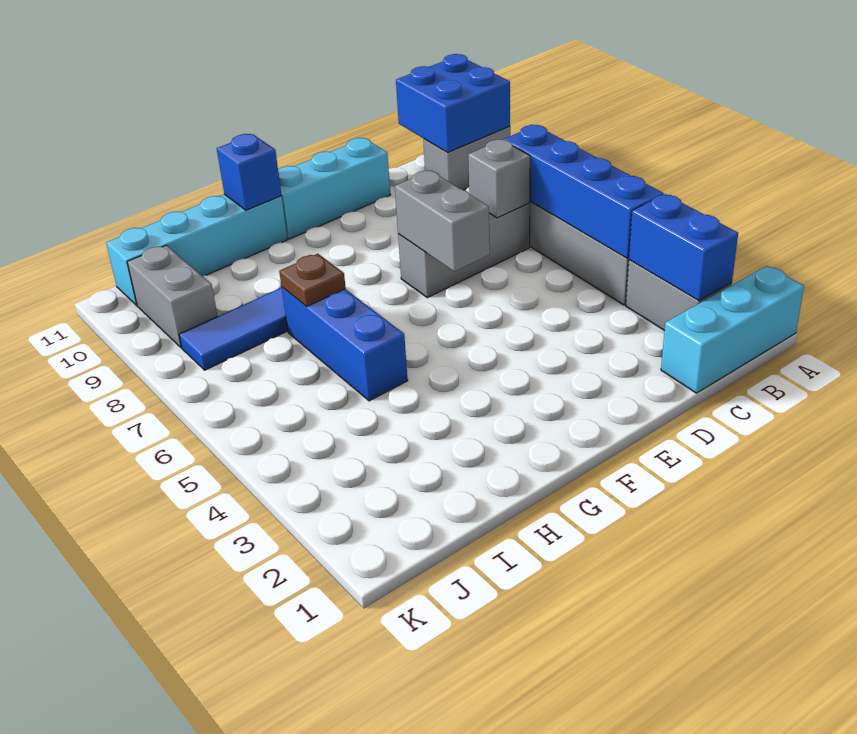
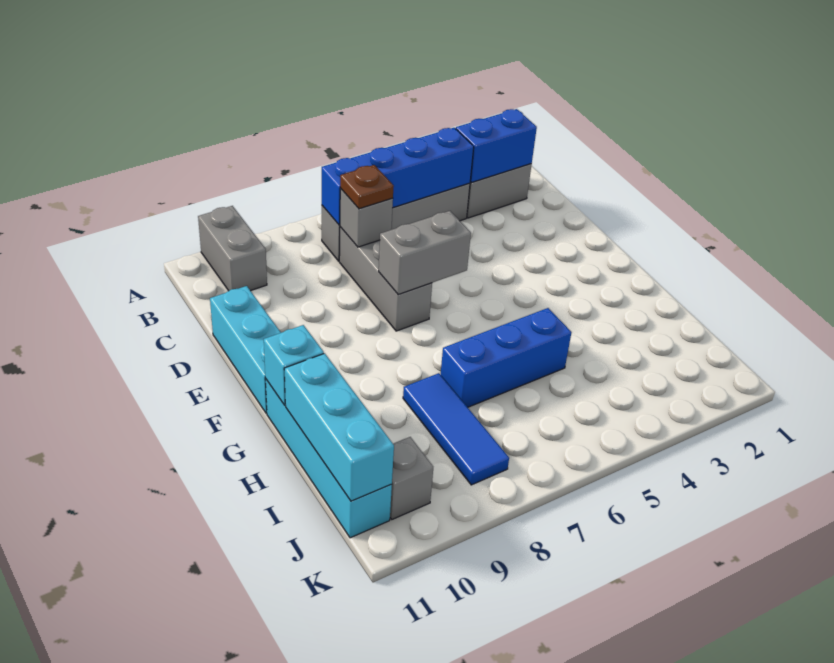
cyan 1x3 brick [661,266,804,393] -> cyan 1x3 brick moved to [284,353,394,501]
blue 2x2 brick [396,54,510,153] -> none
blue 1x1 brick [217,134,281,210] -> cyan 1x1 brick [264,325,324,405]
brown 1x1 plate [279,254,346,306] -> brown 1x1 plate moved to [340,165,394,209]
grey 1x2 brick [127,245,218,347] -> grey 1x1 brick [390,437,433,519]

